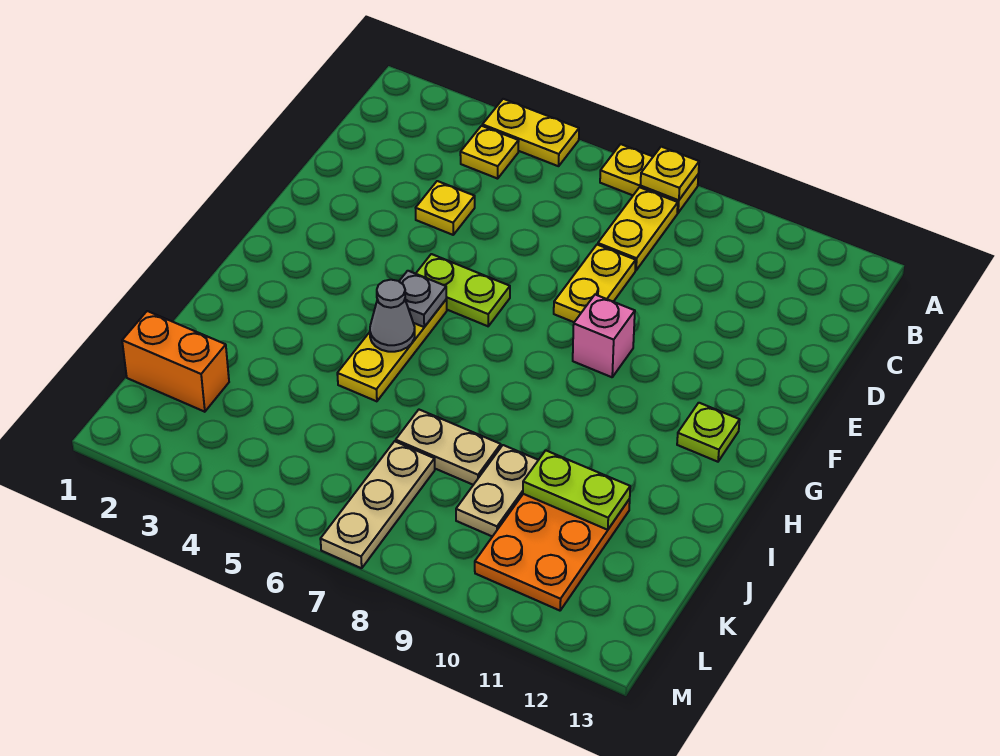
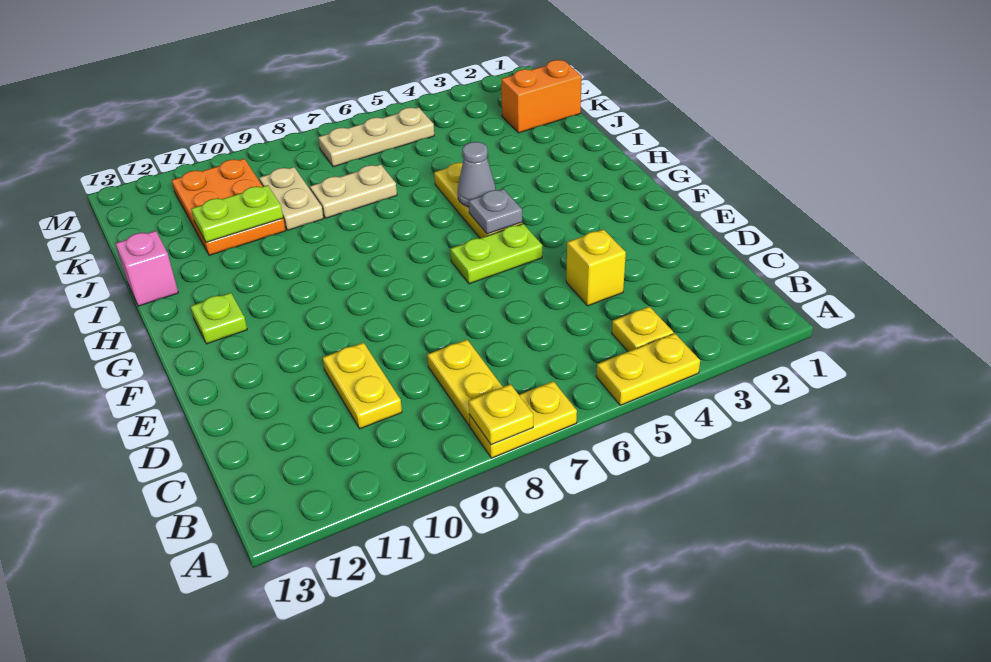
yellow 1x1 plate [416,181,475,235] -> yellow 1x1 brick [566,229,626,306]
yellow 1x2 plate [554,244,636,322] -> yellow 1x2 plate moved to [323,343,402,429]
pink 1x1 brick [573,295,635,377] -> pink 1x1 brick moved to [115,231,178,306]
tan 1x3 plate [320,441,435,568] -> tan 1x3 plate turned to [318,107,434,167]

